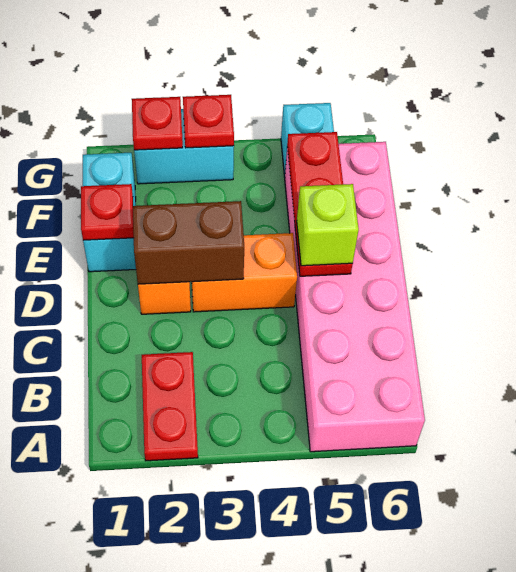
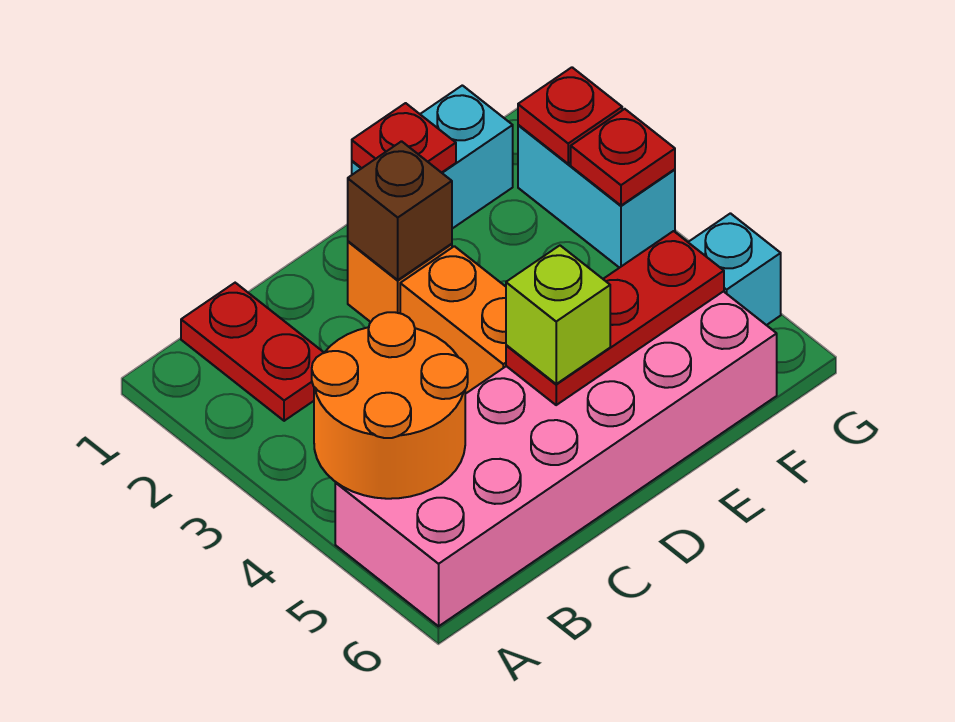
red 1x2 plate [142,352,198,461] -> red 1x2 plate turned to [181,283,324,421]
none -> orange 2x2 round brick [312,312,468,499]
brown 1x2 brick [133,201,244,284] -> brown 1x1 brick [348,141,452,280]

